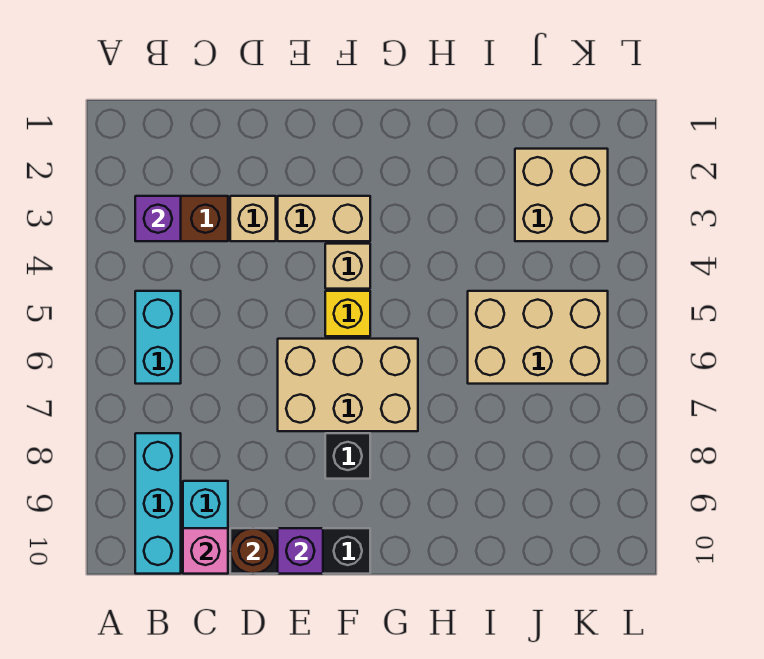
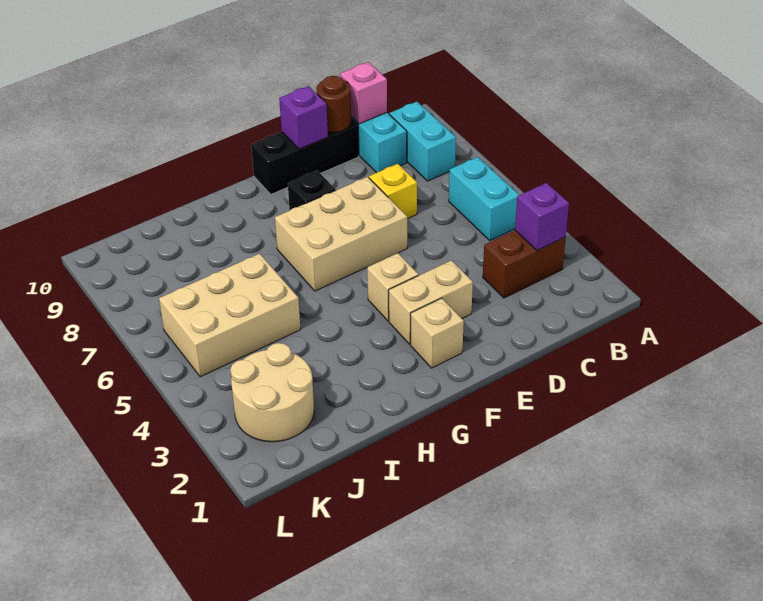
cyan 1x3 brick [135,433,181,574] -> cyan 1x2 brick [389,102,456,181]
tan 1x1 brick [230,196,276,241] -> tan 1x1 brick moved to [411,298,464,368]
yellow 1x1 brick [325,291,370,336] -> yellow 1x1 brick moved to [369,164,417,219]
tan 2x2 brick [515,149,608,241] -> tan 2x2 round brick [230,343,314,442]

